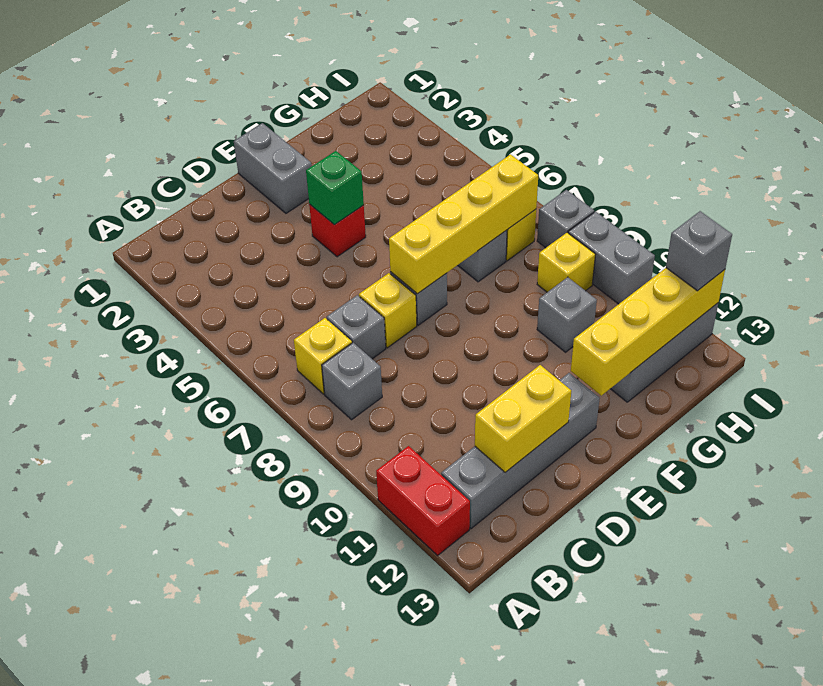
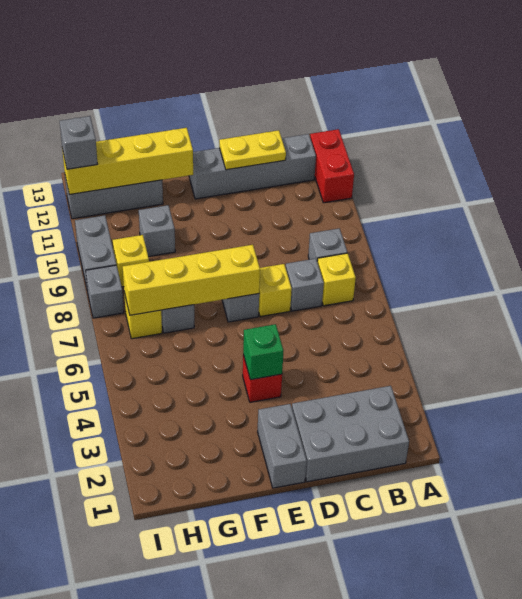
none -> grey 2x3 brick [292,386,409,482]
yellow 1x2 brick [475,365,571,472] -> yellow 1x2 plate [219,130,286,170]

